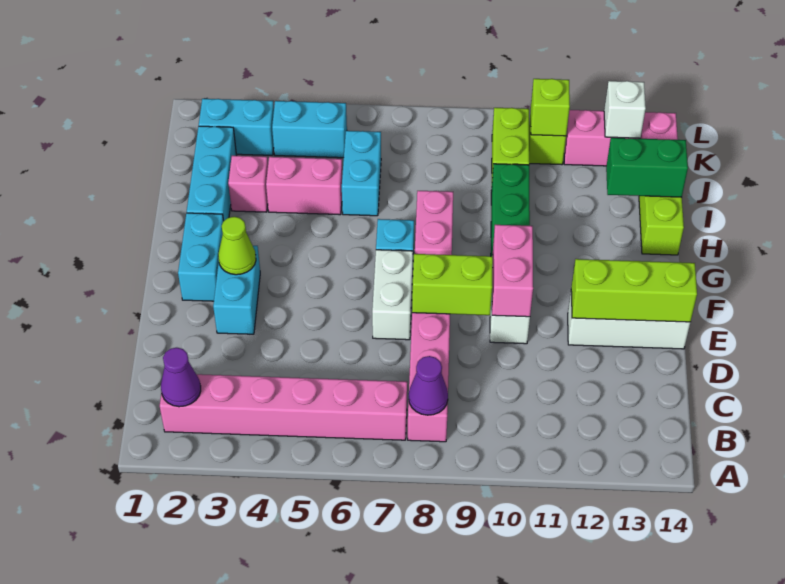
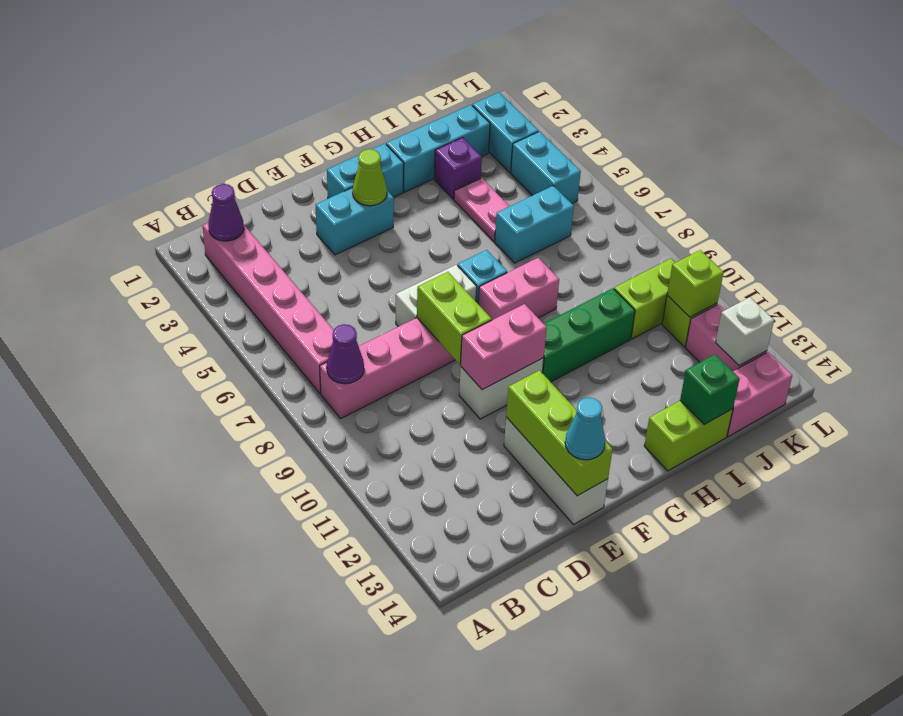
none -> cyan 1x1 cone [565,398,605,460]
pink 1x1 brick [228,156,268,212] -> purple 1x1 brick [434,137,482,199]
pink 1x2 brick [266,157,342,215] -> pink 1x2 plate [454,178,510,241]
green 1x2 brick [606,138,688,197] -> green 1x1 brick [680,354,740,425]

